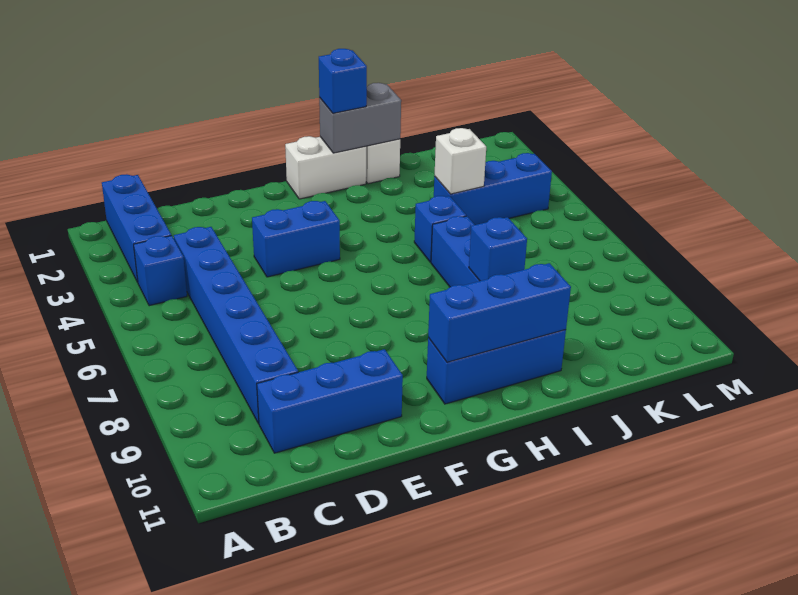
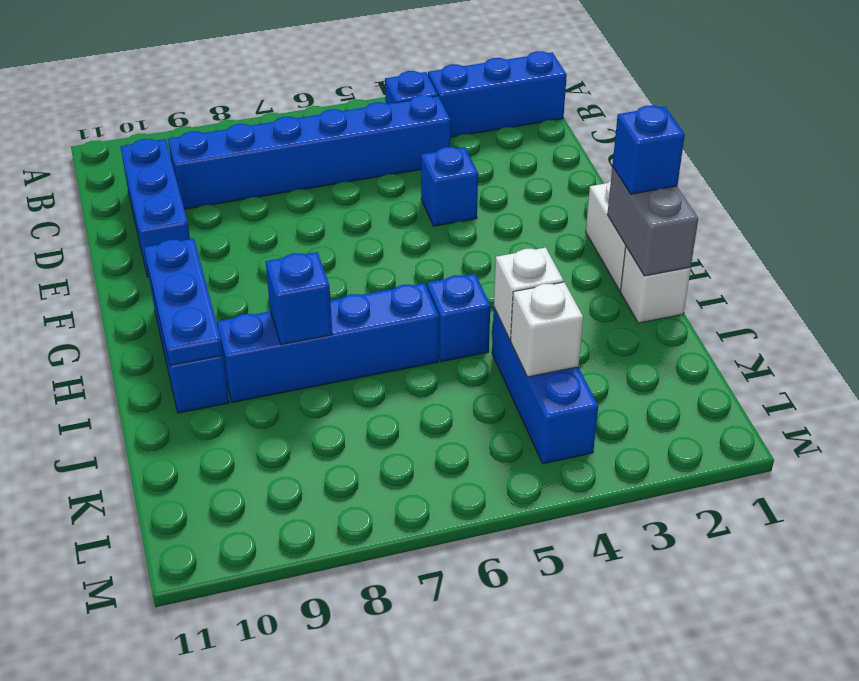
blue 1x2 brick [252,201,340,277] -> blue 1x1 brick [421,147,478,226]
blue 1x3 brick [428,263,571,362] -> blue 1x3 plate [144,239,223,366]
none -> white 1x1 brick [511,282,583,377]

